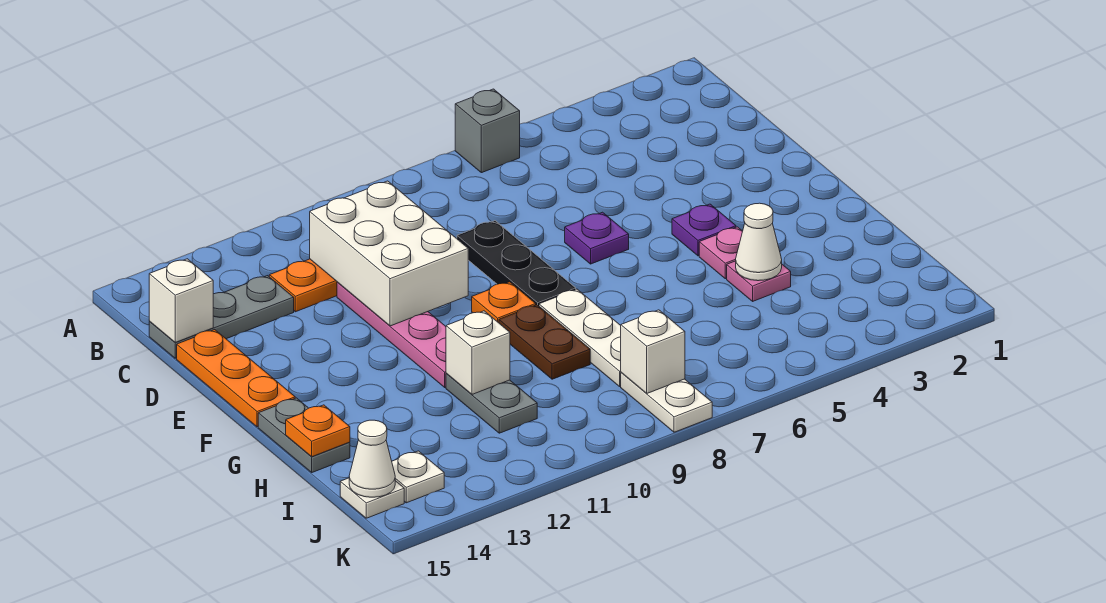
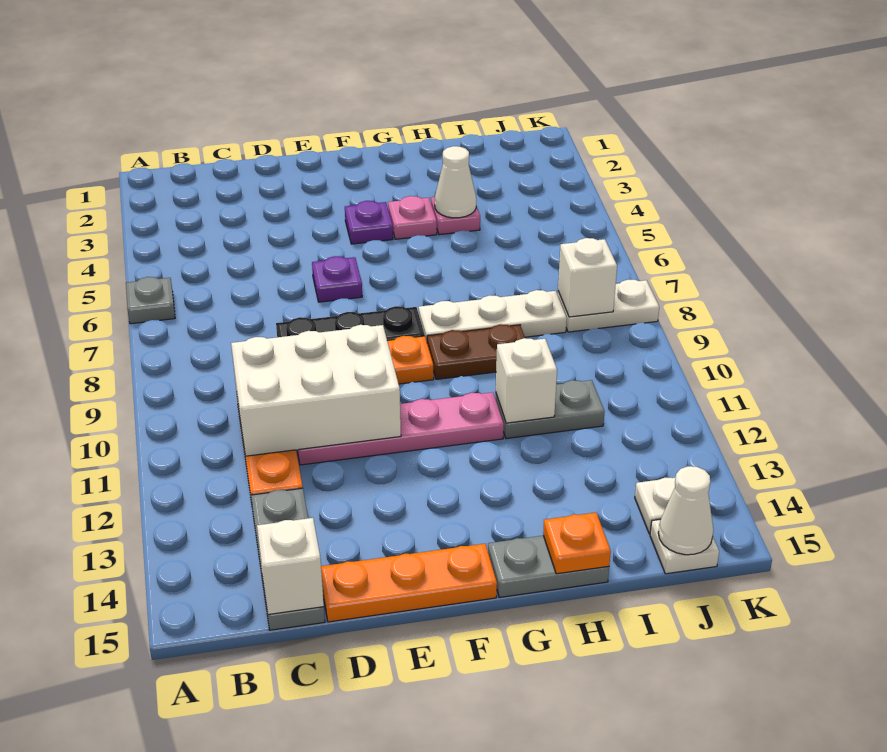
grey 1x1 brick [455,89,520,173] -> grey 1x1 plate [126,277,175,324]

